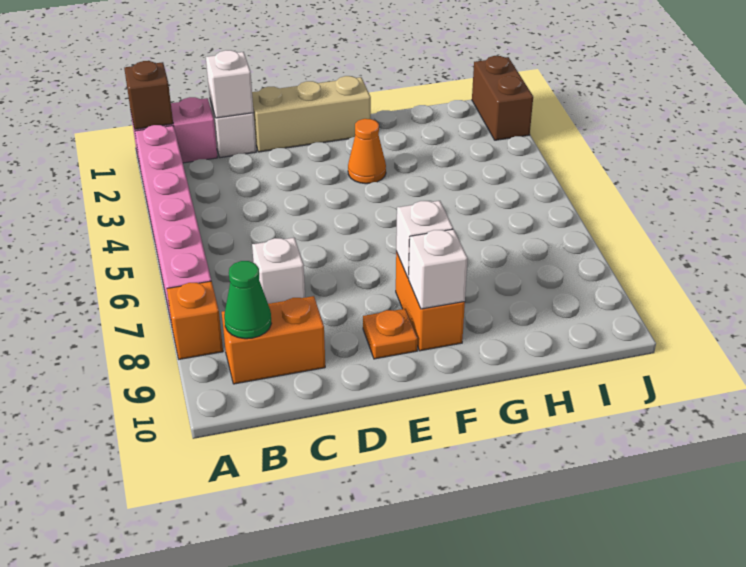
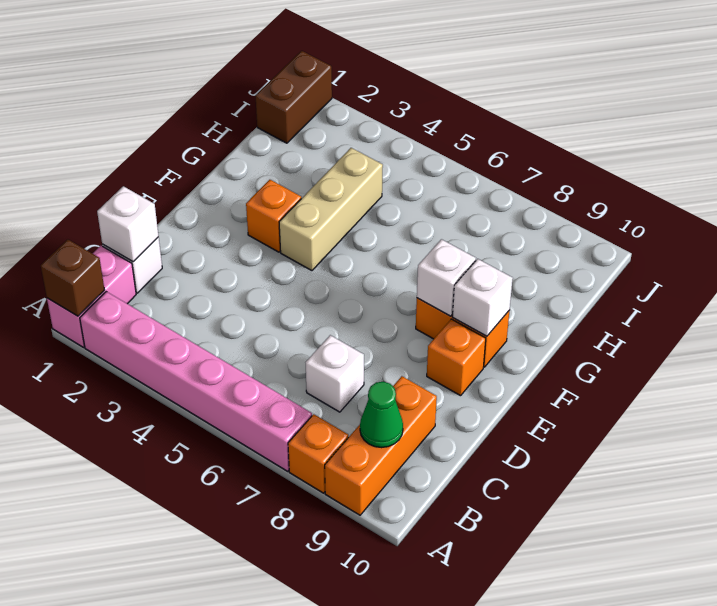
orange 1x2 brick [222,296,325,384] -> orange 1x3 brick [325,376,437,515]
tan 1x3 brick [252,76,371,152] -> tan 1x3 brick moved to [279,148,383,271]
orange 1x1 plate [363,309,418,359] -> orange 1x1 brick [427,319,486,396]
orange 1x1 cone [348,119,386,184] -> orange 1x1 brick [246,180,301,252]
brown 1x2 brick [472,56,533,140] -> brown 1x2 brick turned to [256,51,332,143]

